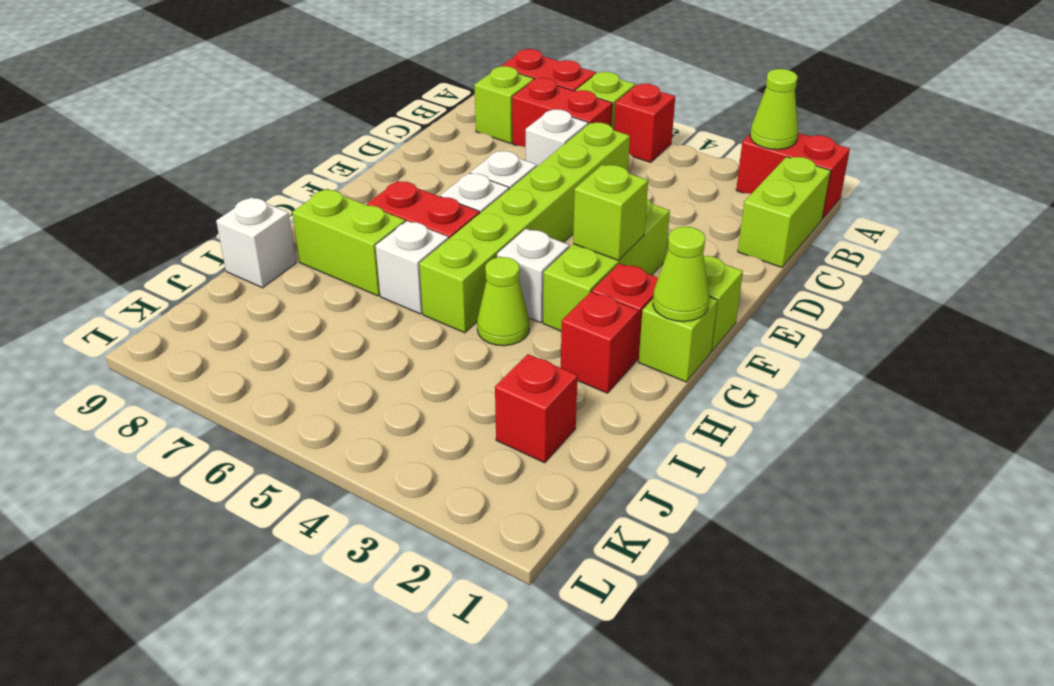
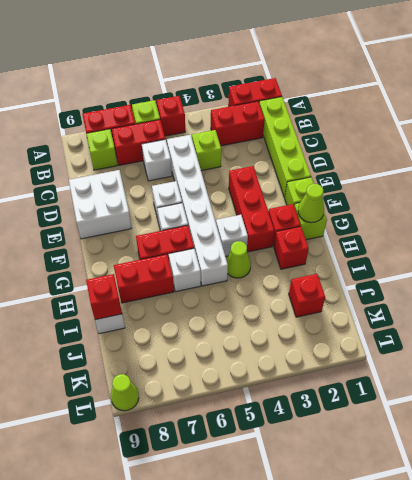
lime 1x1 cone [750,69,798,150] -> lime 1x1 cone moved to [111,374,139,411]
lime 1x2 brick [738,157,831,267] -> lime 1x4 brick [259,97,311,198]
none -> red 1x2 brick [211,101,265,146]
lime 1x6 brick [419,123,630,333] -> white 1x6 brick [167,135,228,286]
none -> white 2x2 brick [69,170,131,239]
lime 1x3 brick [543,199,670,331] -> red 1x3 brick [229,166,274,252]
lime 1x1 brick [573,165,648,260] -> lime 1x1 brick moved to [192,130,221,171]
lime 1x2 brick [292,189,405,296] -> red 1x2 brick [114,254,174,303]
none -> red 1x1 brick [86,274,122,320]

